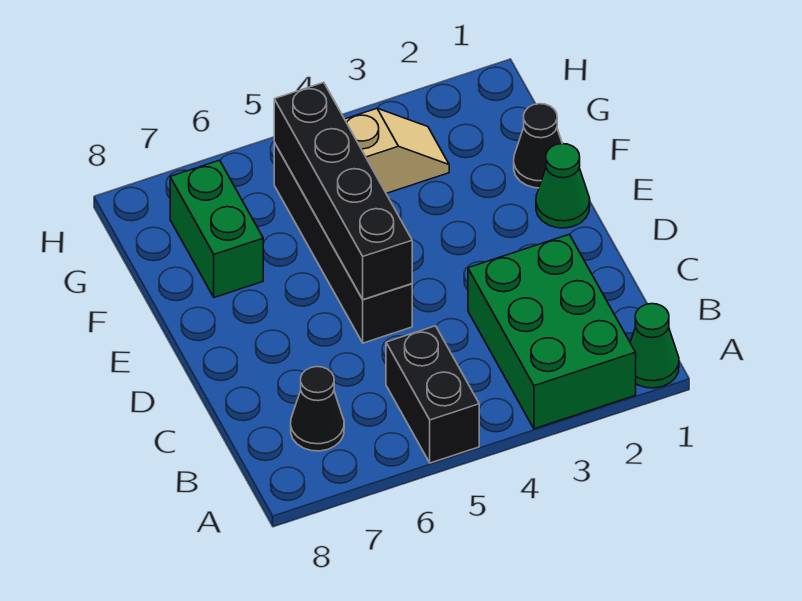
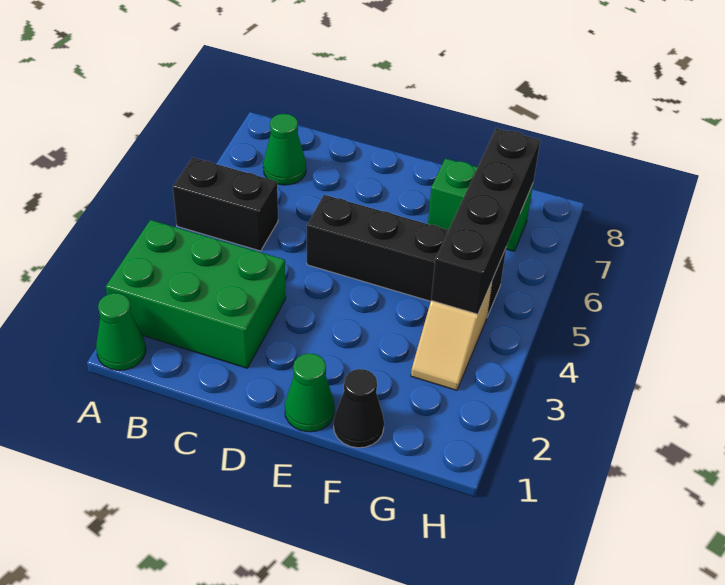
black 1x1 cone [291,367,344,451] -> green 1x1 cone [263,114,306,185]
black 1x4 brick [274,82,412,299] -> black 1x4 brick turned to [431,128,540,314]

